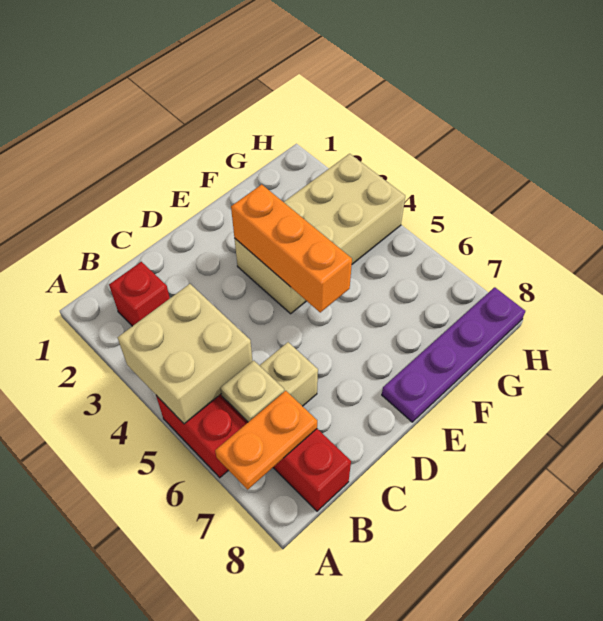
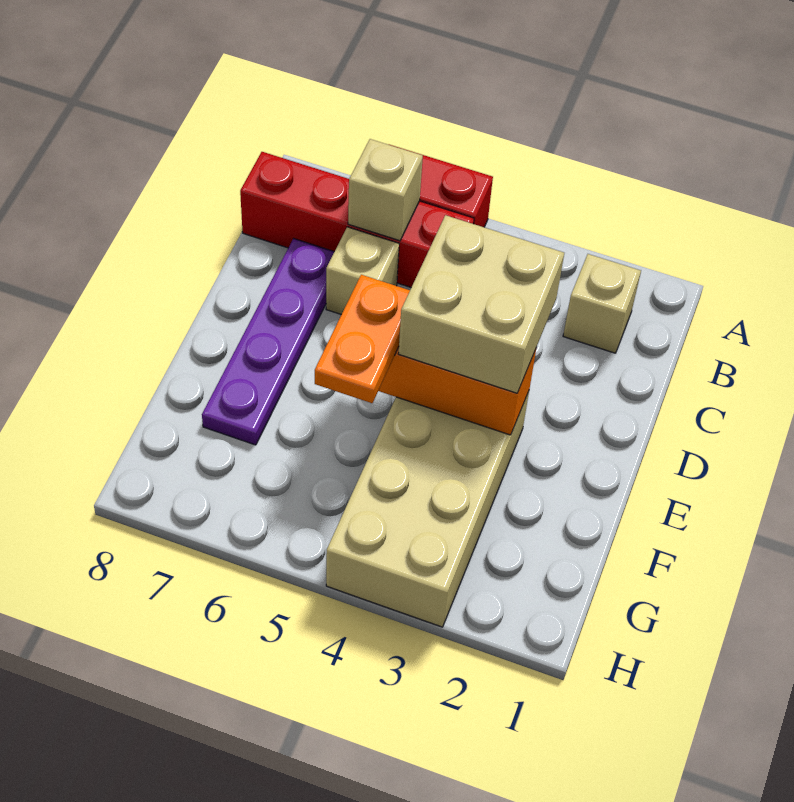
tan 2x2 brick [117,284,253,424] -> tan 2x2 brick moved to [399,215,564,393]
orange 1x2 plate [215,391,317,490] -> orange 1x2 plate moved to [315,275,410,403]
red 1x1 brick [109,262,170,326] -> tan 1x1 brick [563,254,641,353]
tan 1x1 plate [220,361,284,422] -> tan 1x1 brick [348,139,423,241]
purple 1x4 plate [382,287,525,422] -> purple 1x4 plate moved to [202,239,334,445]

